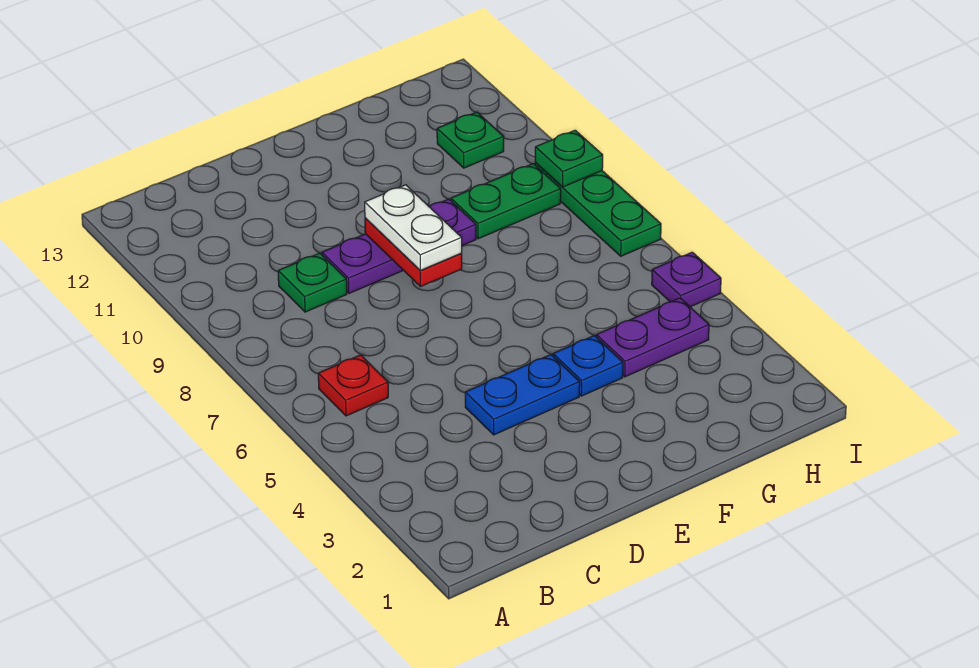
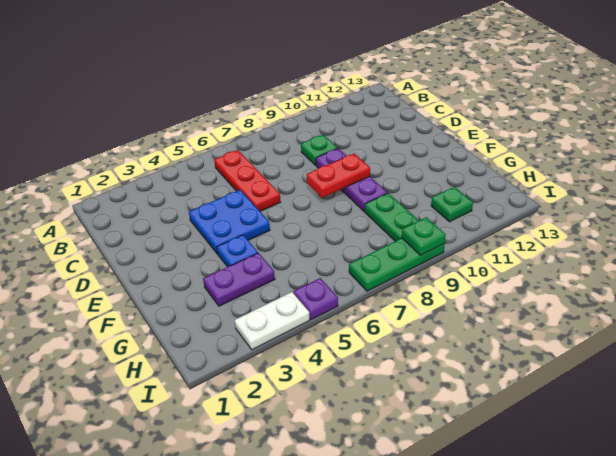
red 1x1 plate [318,355,388,416] -> red 1x3 plate [214,150,281,211]
blue 1x2 plate [465,355,580,435] -> blue 2x2 plate [189,190,270,254]
white 1x2 plate [365,185,462,270] -> white 1x2 plate moved to [235,292,310,350]
purple 1x2 plate [596,298,709,377] -> purple 1x2 plate turned to [203,253,275,306]

